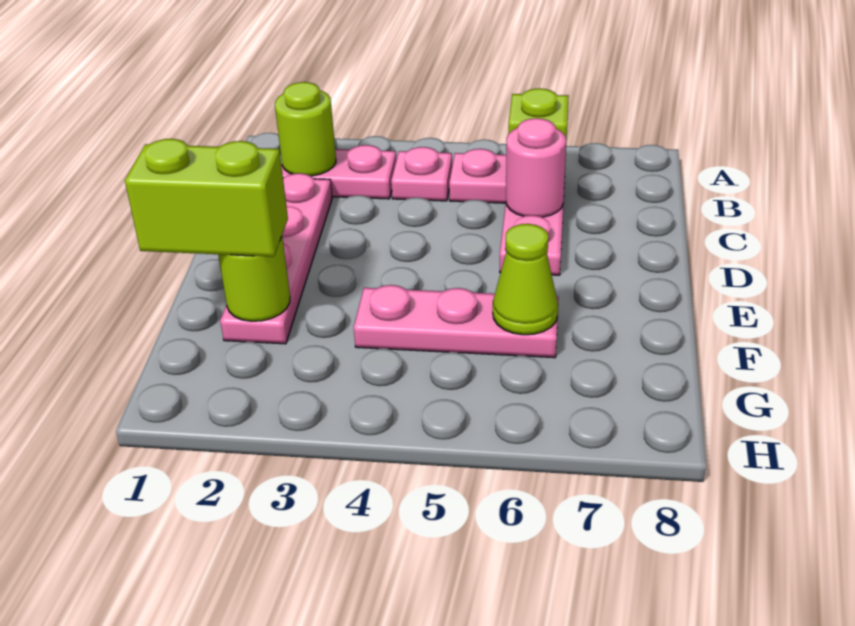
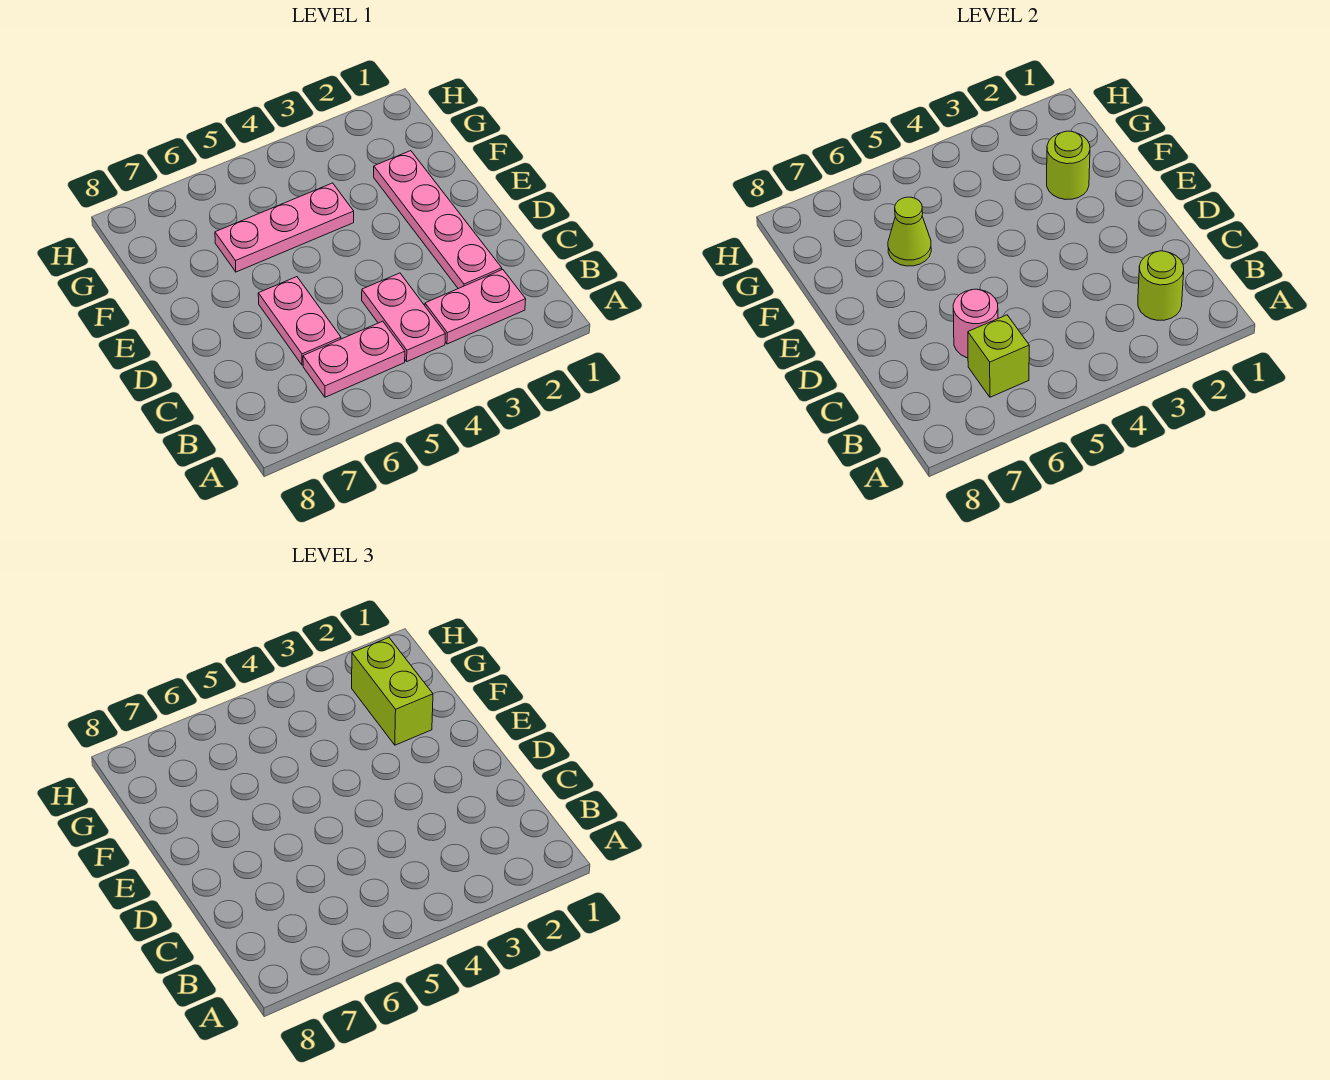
pink 1x1 plate [391,147,452,201] -> pink 1x2 plate [362,273,445,361]
lime 1x2 brick [125,139,288,257] -> lime 1x2 brick turned to [352,638,433,745]

